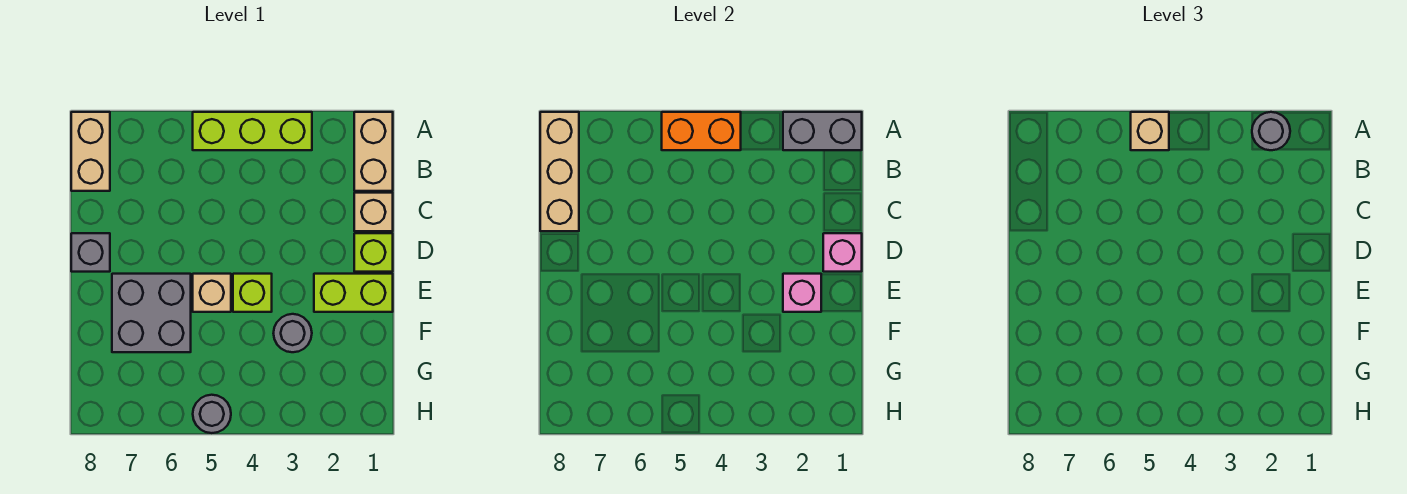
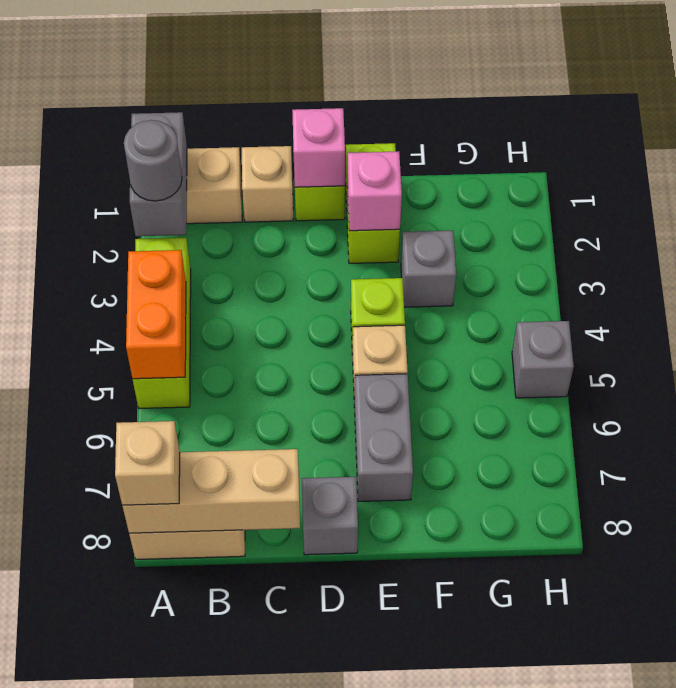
tan 1x1 brick [1131,112,1169,150] -> tan 1x1 brick moved to [115,421,180,505]
grey 2x2 brick [112,274,191,352] -> grey 1x2 brick [354,374,413,502]
grey 1x1 round brick [273,314,312,352] -> grey 1x1 brick [401,231,456,307]
grey 1x1 round brick [193,395,231,433] -> grey 1x1 brick [512,321,574,398]

